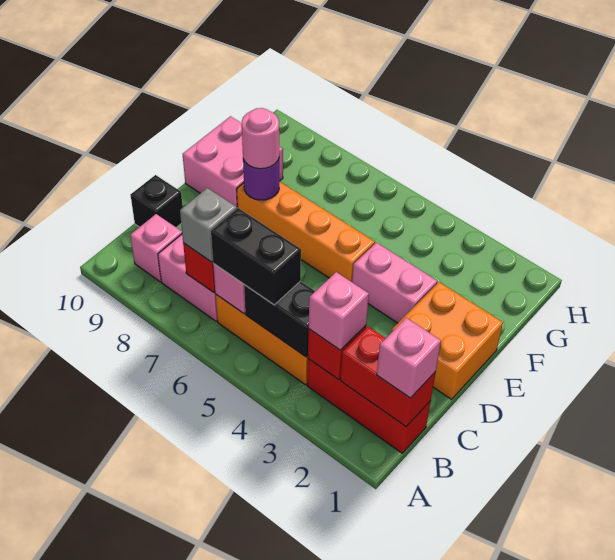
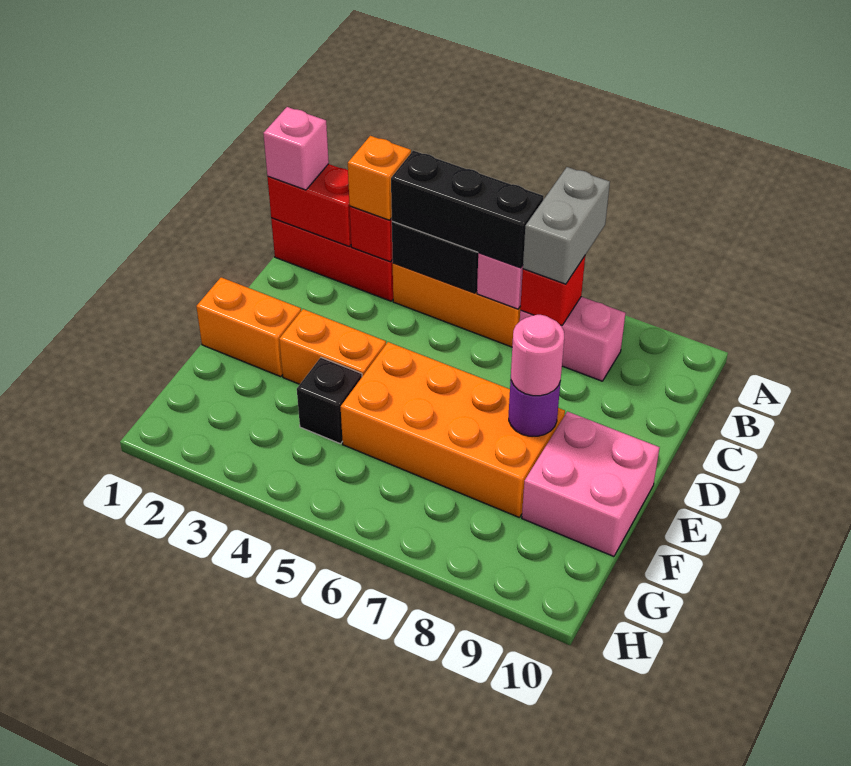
pink 1x1 brick [309,272,369,350] -> orange 1x1 brick [348,136,411,220]
black 1x2 brick [211,208,301,305] -> black 1x3 brick [391,151,544,268]
grey 1x1 brick [180,188,237,262] -> grey 1x2 brick [523,167,610,284]
pink 1x1 brick [130,214,182,282] -> none
black 1x1 brick [131,175,183,228] -> black 1x1 brick moved to [297,358,362,444]
orange 2x2 brick [391,282,503,399] -> orange 1x2 brick [196,277,301,377]
pink 1x2 brick [352,243,437,323] -> orange 1x2 brick [279,309,386,384]
orange 1x4 brick [237,181,375,282] -> orange 2x4 brick [341,342,565,518]

